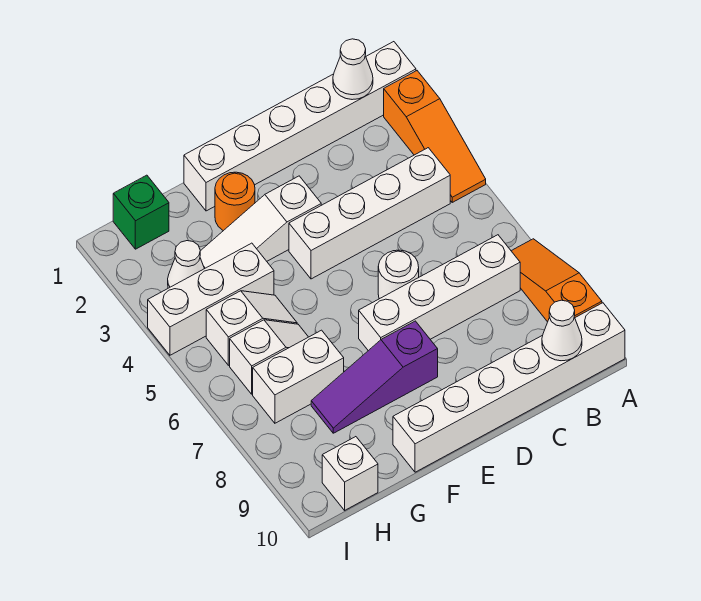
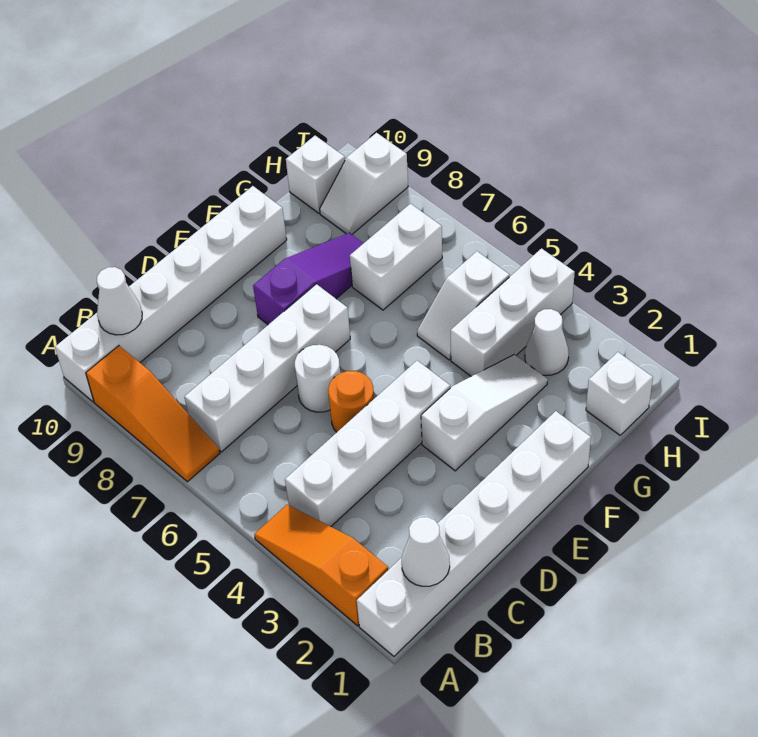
orange 1x1 round brick [215,172,255,231] -> orange 1x1 round brick moved to [328,371,374,432]
white 1x2 slope [230,320,308,394] -> white 1x2 slope moved to [320,133,408,234]
green 1x1 brick [113,175,169,249] -> white 1x1 brick [586,352,653,435]

